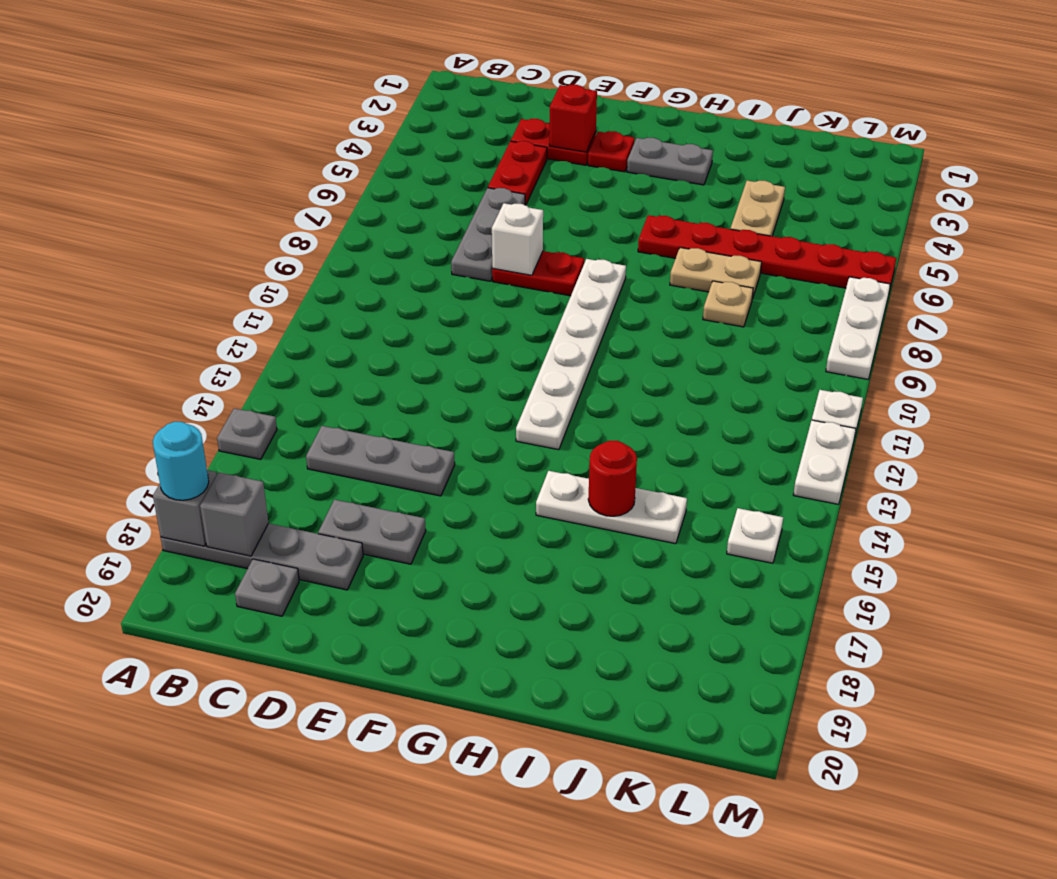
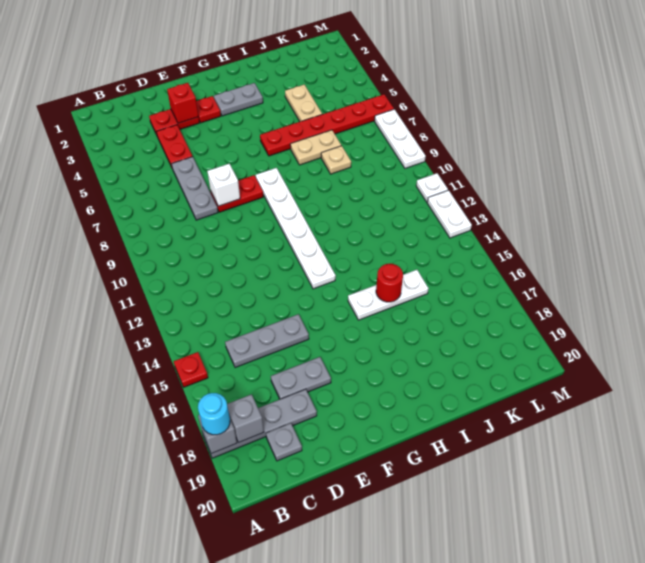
grey 1x1 plate [217,408,277,459] -> red 1x1 plate [174,352,208,387]
white 1x1 plate [727,508,783,563] -> none

